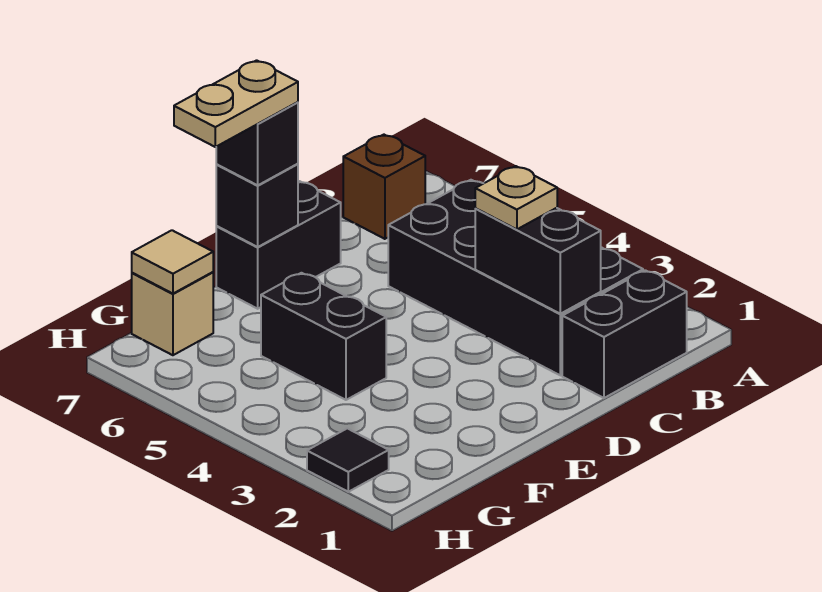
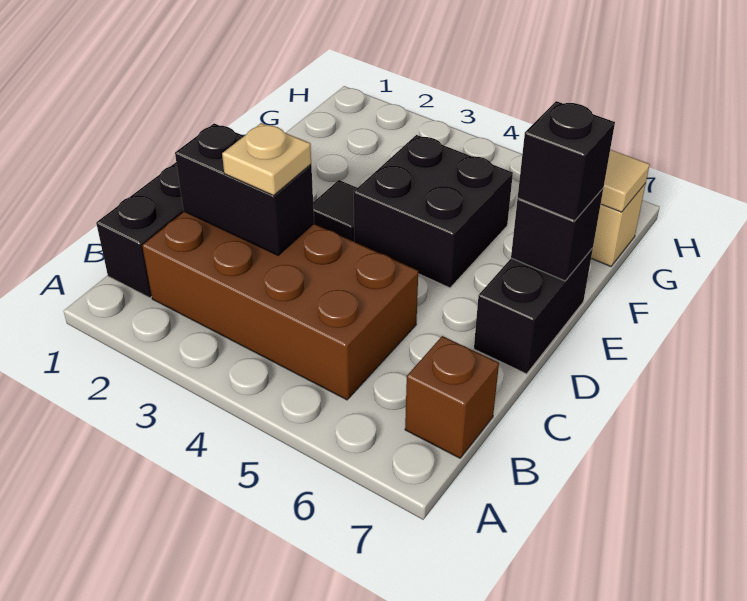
black 2x4 brick [388,180,643,375] -> brown 2x4 brick [142,212,418,400]
tan 1x2 plate [174,60,298,147] -> none
black 1x2 brick [261,273,386,400] -> black 2x2 brick [354,135,513,288]
black 1x1 tile [307,428,389,492] -> black 1x1 tile moved to [313,180,357,241]

